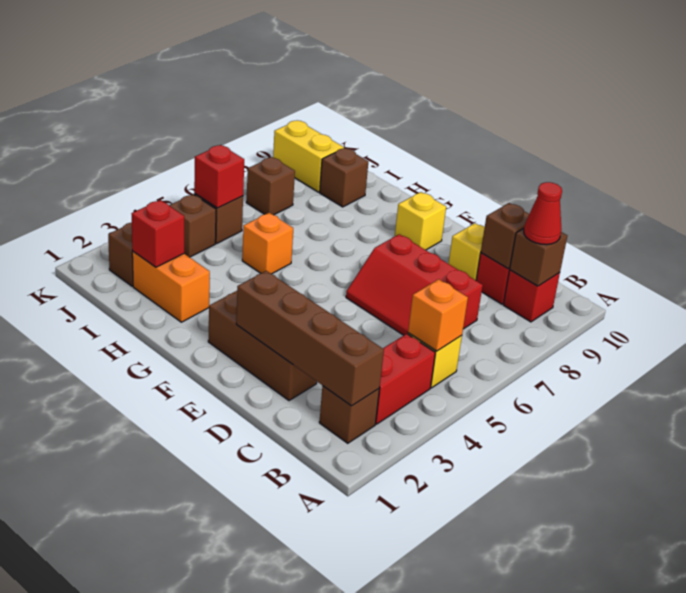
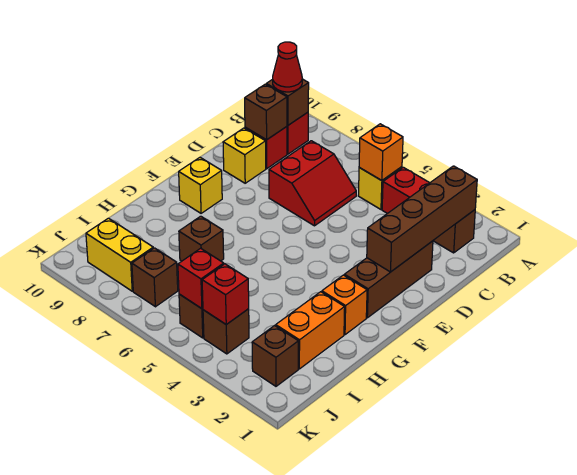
red 2x3 slope [346,234,483,335] -> red 2x2 slope [269,141,356,226]
orange 1x1 brick [242,213,293,274] -> orange 1x1 brick moved to [322,275,367,335]
red 1x1 brick [131,200,184,267] -> red 1x1 brick moved to [202,264,249,324]
brown 1x1 brick [320,148,368,207] -> brown 1x1 brick moved to [179,216,224,261]
yellow 1x2 brick [273,120,344,192] -> yellow 1x2 brick turned to [86,218,153,291]

